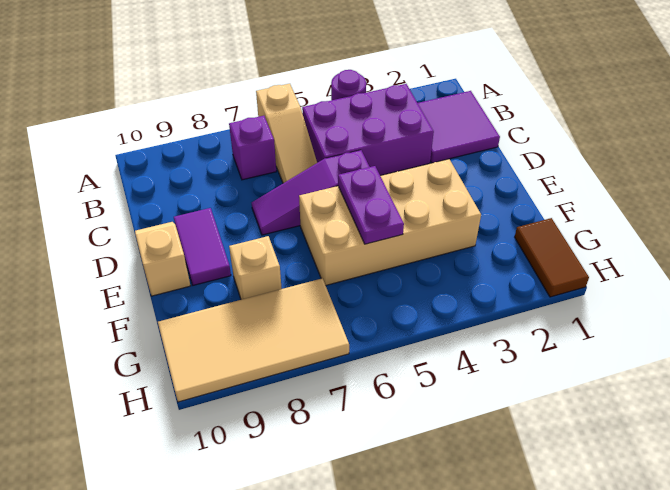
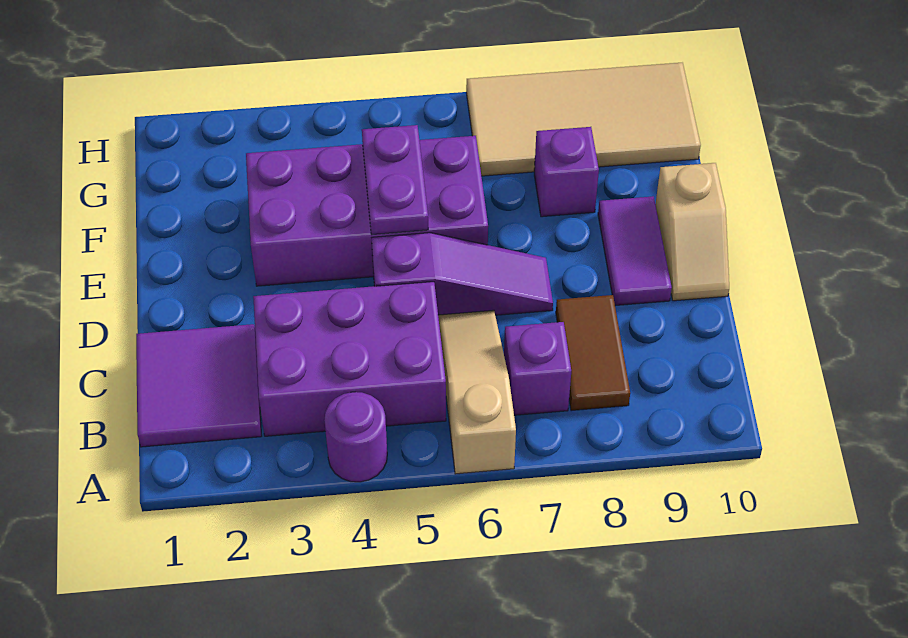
tan 2x4 brick [299,159,481,285] -> purple 2x4 brick [246,136,488,286]
tan 1x1 brick [229,236,282,300] -> purple 1x1 brick [534,127,599,217]
brown 1x2 tile [515,218,589,297] -> brown 1x2 tile moved to [556,295,630,411]

